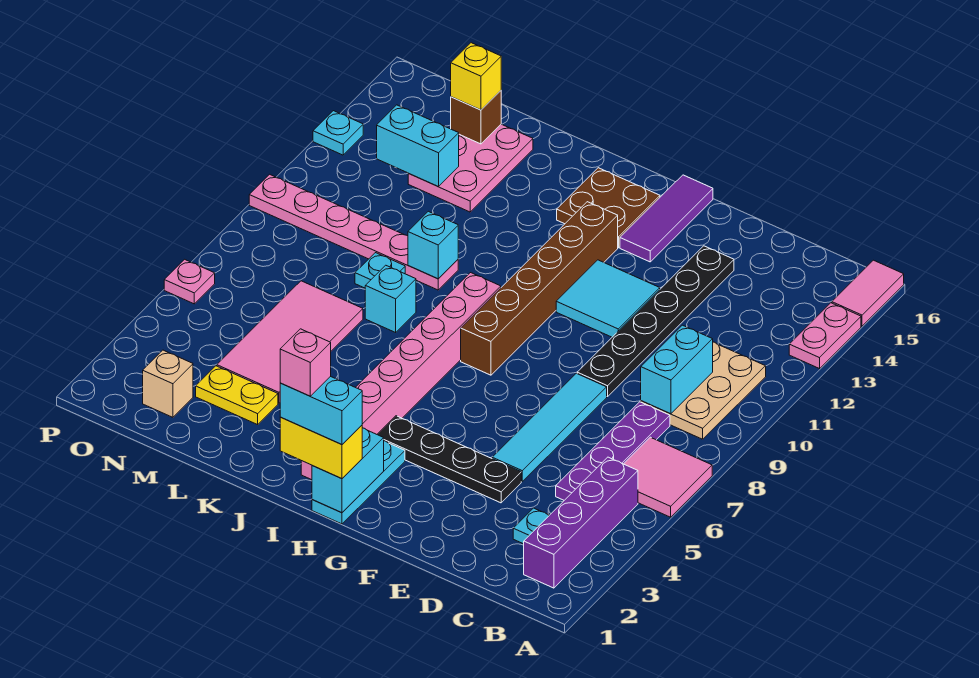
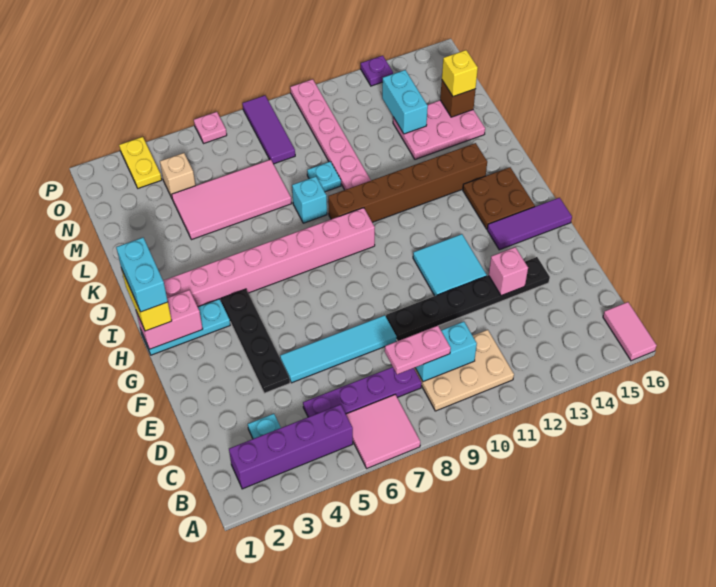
pink 1x2 plate [789,303,861,369] -> pink 1x2 plate moved to [385,326,451,374]
pink 1x2 tile [832,260,904,326] -> pink 1x2 tile turned to [603,302,657,361]
cyan 1x2 brick [312,428,384,513] -> pink 1x2 brick [136,290,203,349]
brown 1x6 brick [461,202,618,375] -> brown 1x6 brick moved to [328,143,487,222]
pink 1x1 brick [280,329,331,396] -> pink 1x1 brick moved to [489,247,528,296]
cyan 1x1 brick [408,211,458,279] -> none
yellow 1x2 plate [196,366,278,425] -> yellow 1x2 plate moved to [119,137,162,188]
tan 1x1 brick [143,350,193,417] -> tan 1x1 brick moved to [160,153,195,198]
none -> purple 1x3 tile [242,95,295,164]
cyan 1x1 plate [313,111,363,155] -> purple 1x1 plate [361,56,393,86]

